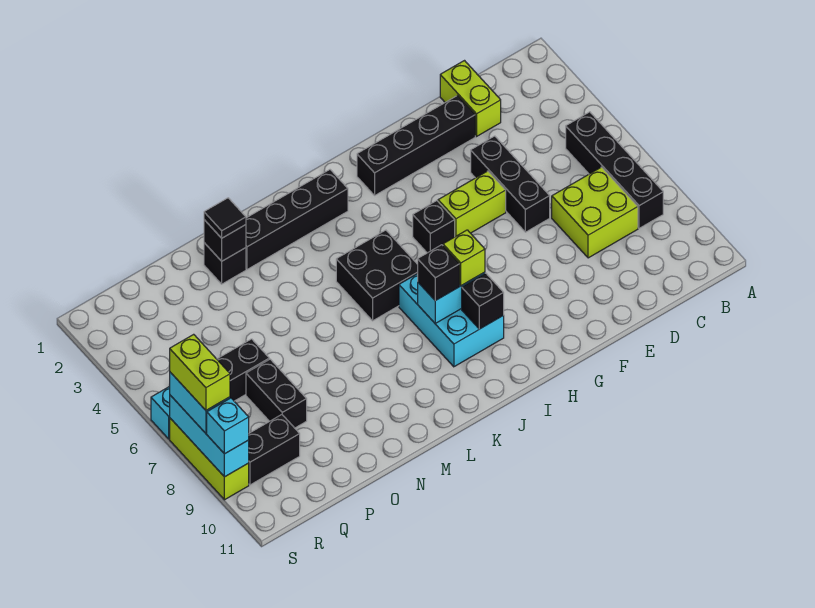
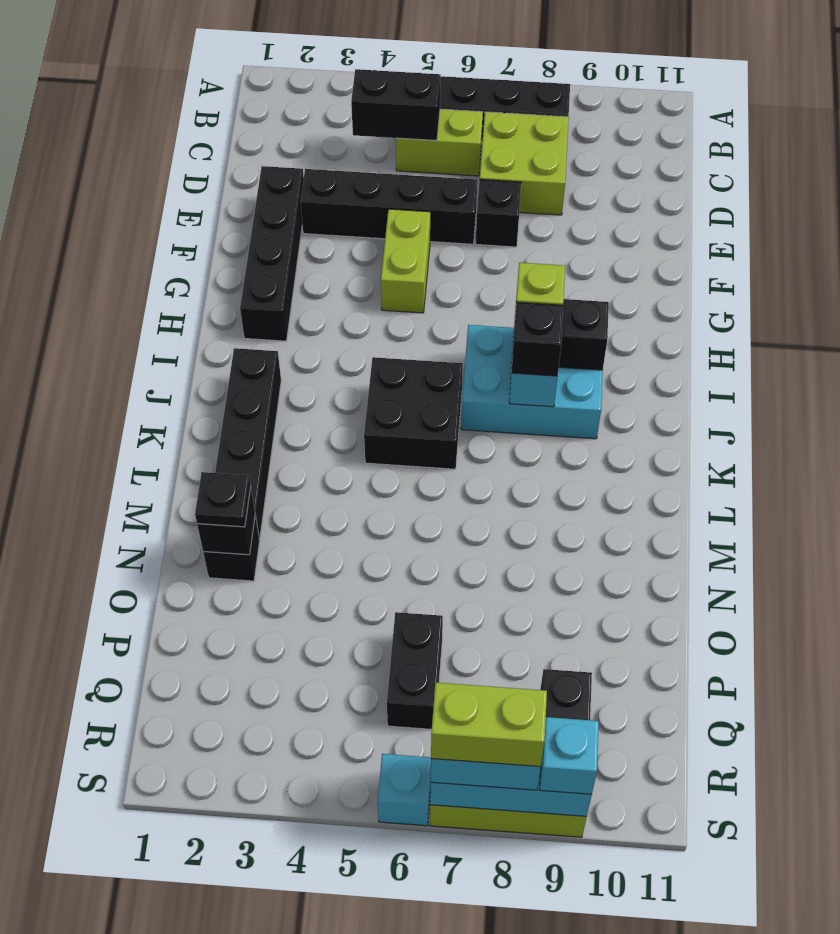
lime 1x2 brick [440,61,501,136] -> lime 1x2 brick moved to [396,109,483,176]
black 1x3 brick [471,136,550,232] -> black 1x4 brick [301,169,477,244]
black 1x1 brick [413,201,455,253] -> black 1x1 brick moved to [476,180,521,247]
black 1x1 tile [204,198,246,238] -> black 1x1 plate [195,472,251,527]
black 1x2 brick [246,359,307,428] -> black 1x2 brick moved to [351,69,441,141]

